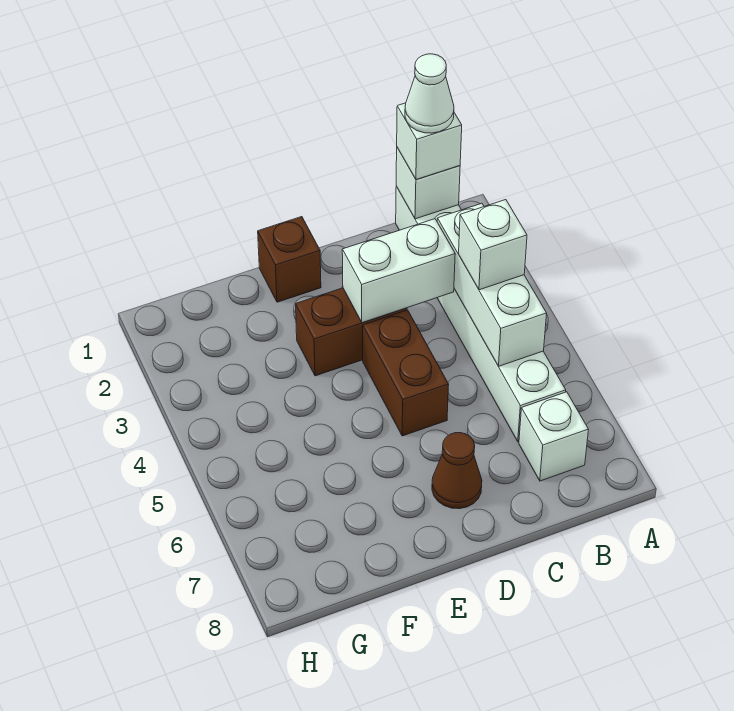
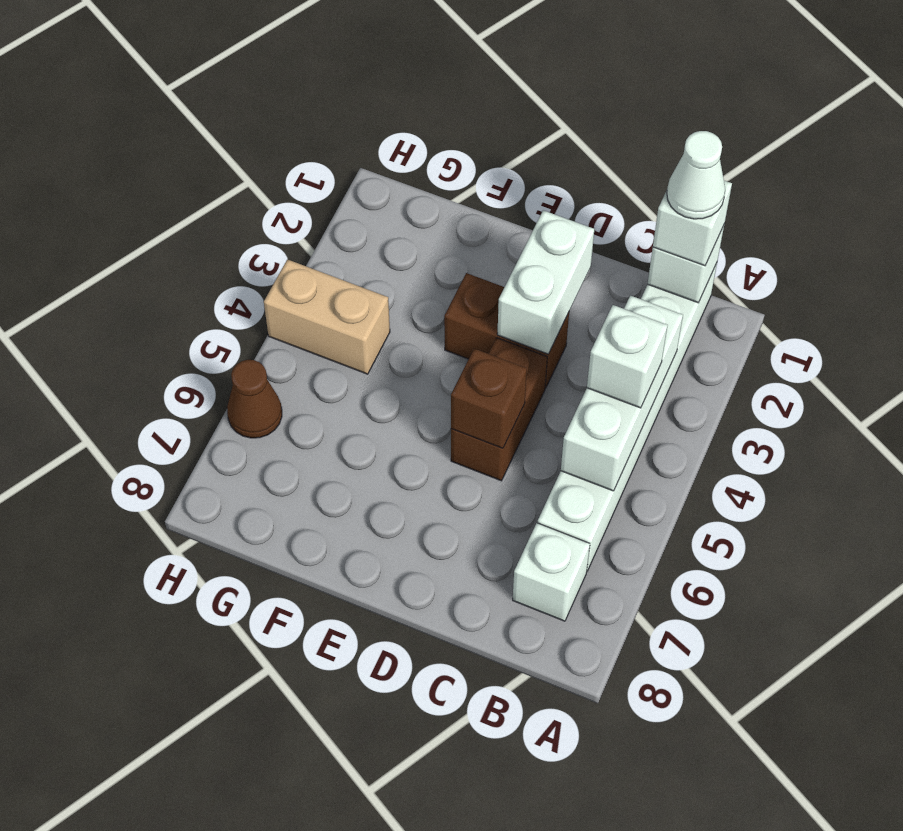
white 1x2 brick [342,219,455,323] -> white 1x2 brick turned to [497,210,594,354]
brown 1x1 cone [432,433,482,509] -> brown 1x1 cone moved to [227,360,282,438]
brown 1x1 brick [258,217,321,302] -> brown 1x1 brick moved to [451,349,527,448]
none -> tan 1x2 brick [264,260,390,374]

